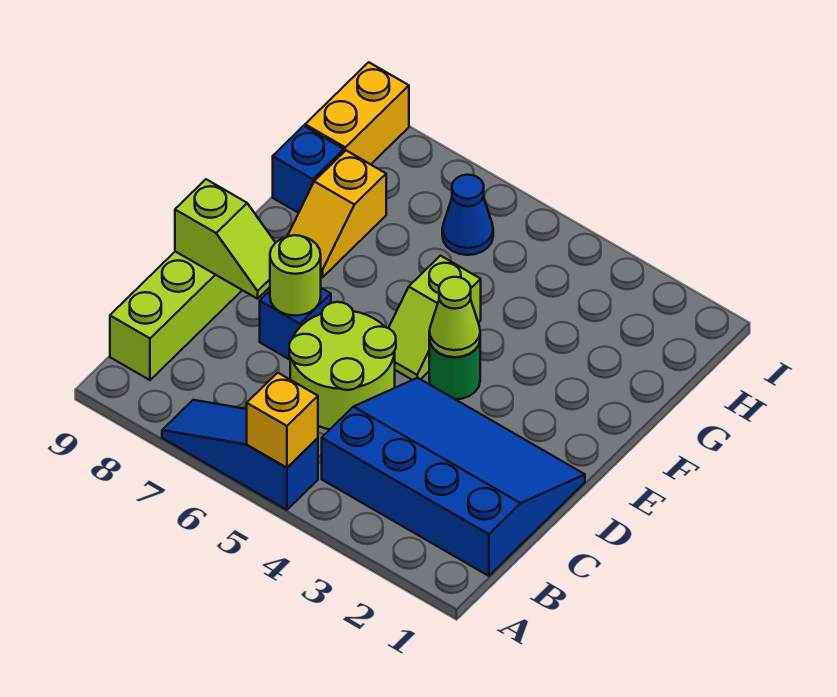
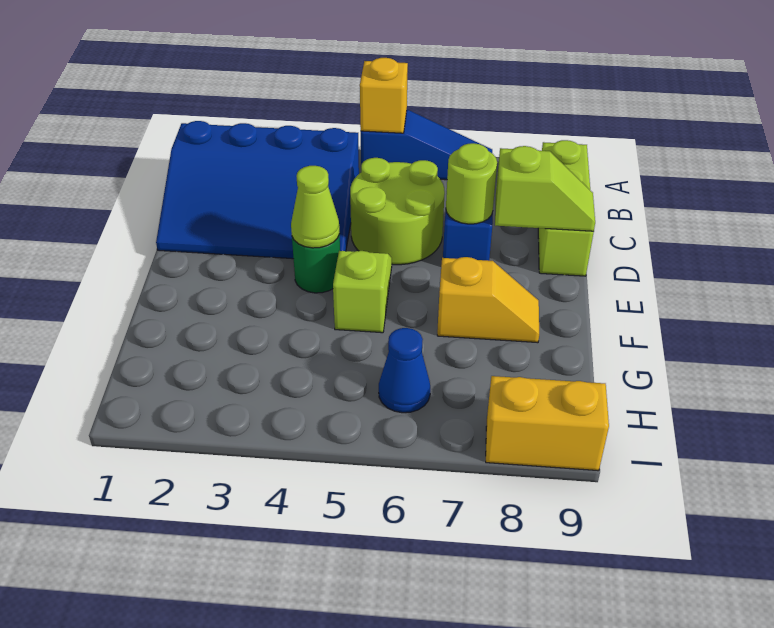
lime 1x2 slope [175,179,275,299] -> lime 1x2 slope turned to [495,146,595,231]
yellow 1x2 slope [287,151,386,277] -> yellow 1x2 slope turned to [437,257,539,343]
blue 1x1 brick [273,126,344,213] -> none
yellow 1x2 brick [305,62,409,164] -> yellow 1x2 brick turned to [486,376,609,471]

